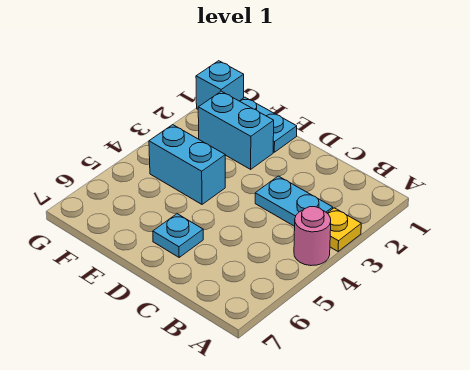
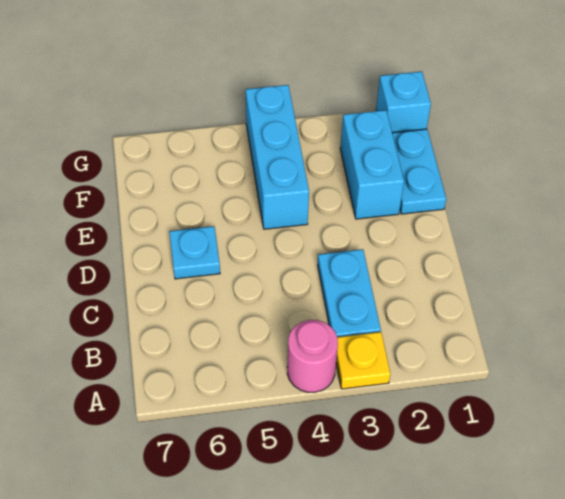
cyan 1x2 brick [149,125,225,204] -> cyan 1x3 brick [246,85,309,229]

